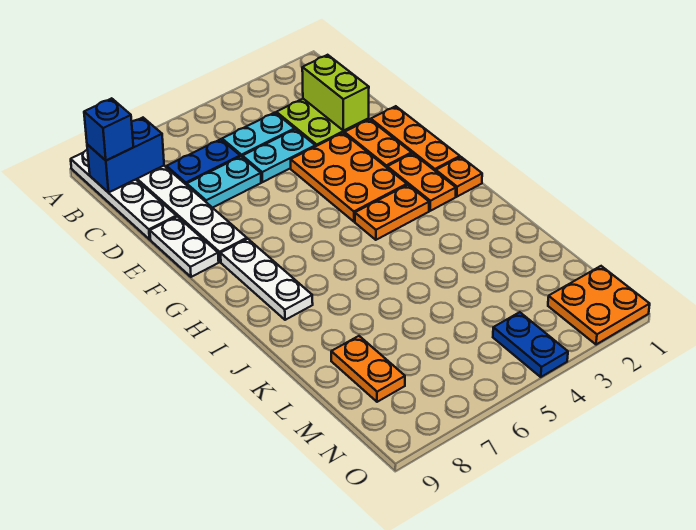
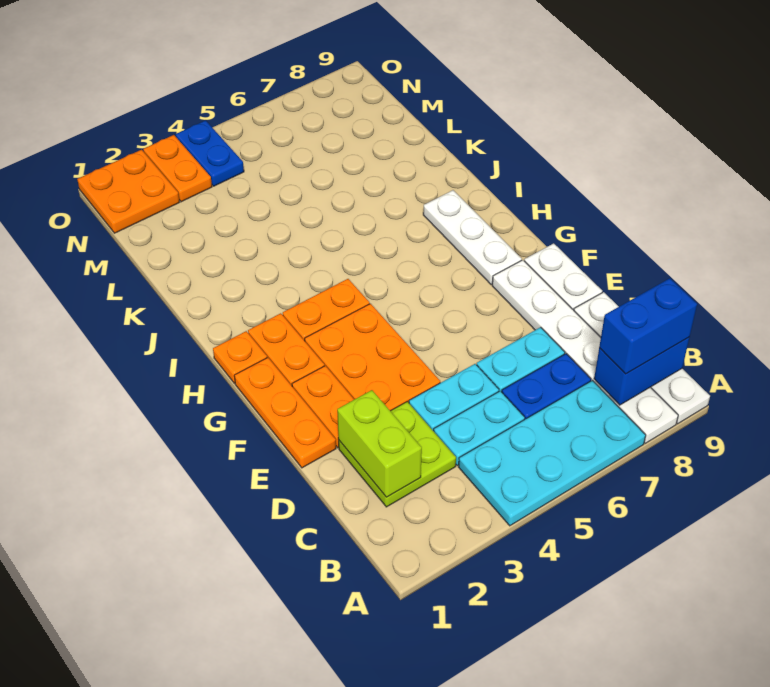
none -> cyan 2x4 plate [459,380,646,526]
blue 1x1 brick [84,98,133,161] -> blue 1x2 brick [599,278,697,374]
orange 1x2 plate [331,336,405,402] -> orange 1x2 plate moved to [143,135,212,202]

